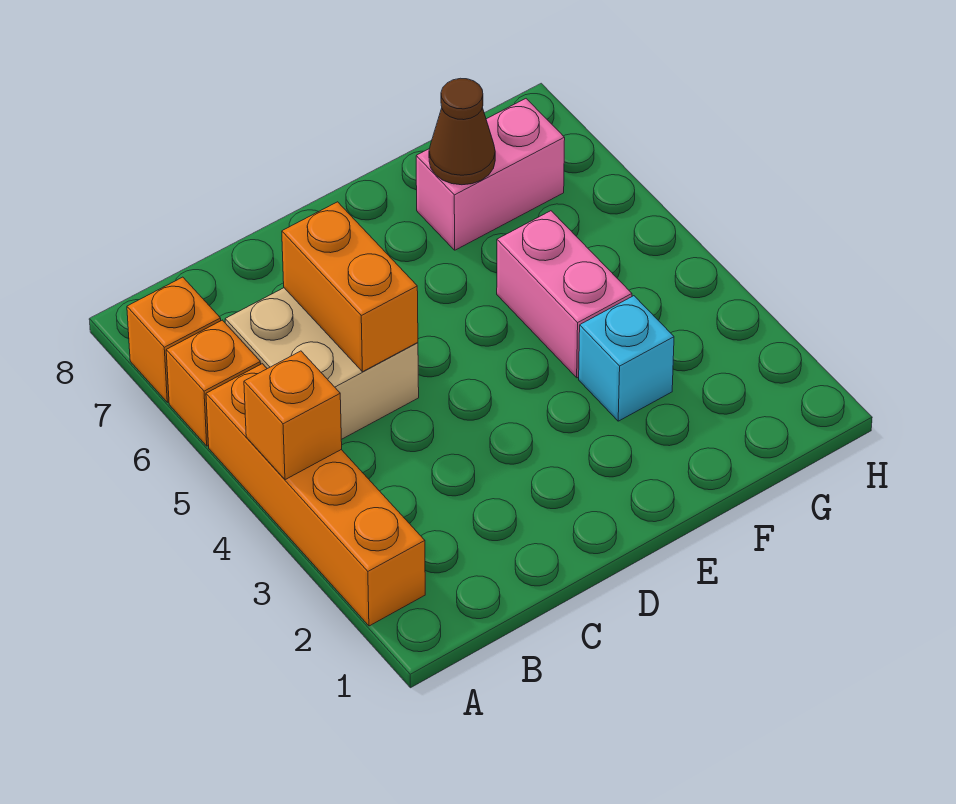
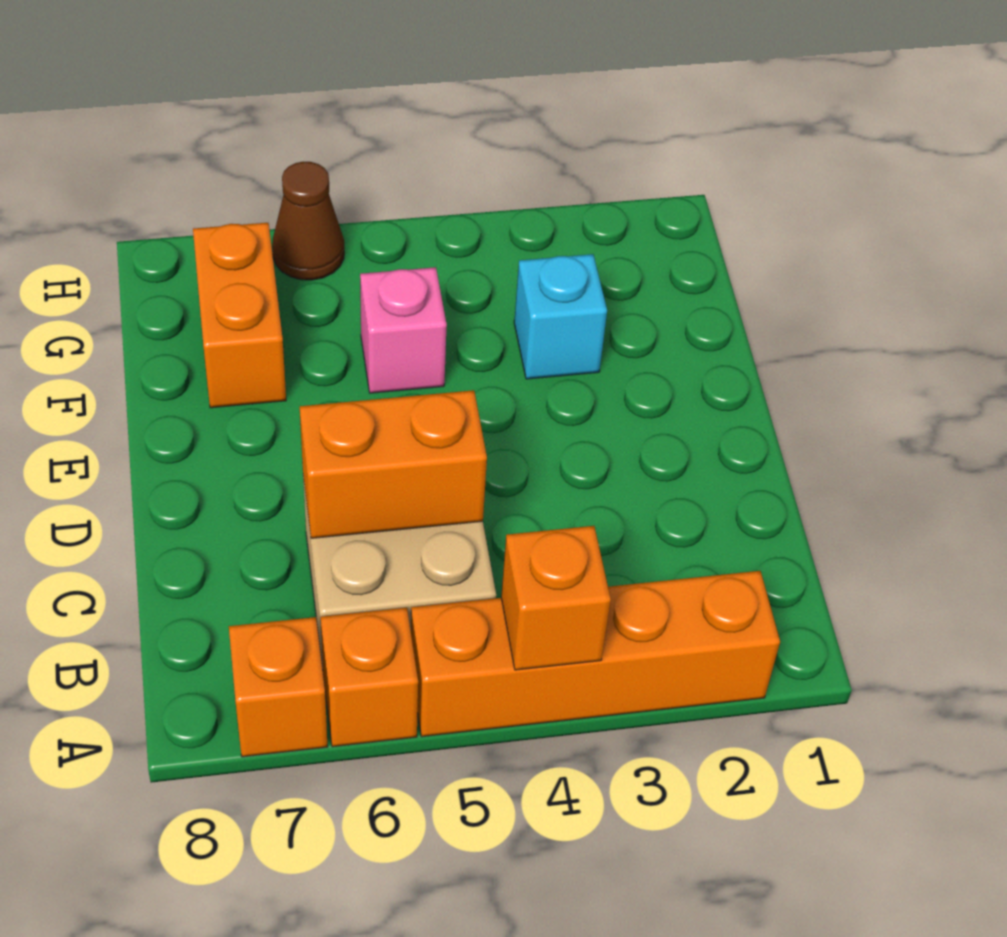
pink 1x2 brick [497,211,632,378] -> pink 1x1 brick [360,267,447,393]
pink 1x2 brick [416,99,565,250] -> orange 1x2 brick [193,223,286,408]
brown 1x1 cone [429,78,495,185] -> brown 1x1 cone moved to [272,162,344,280]

